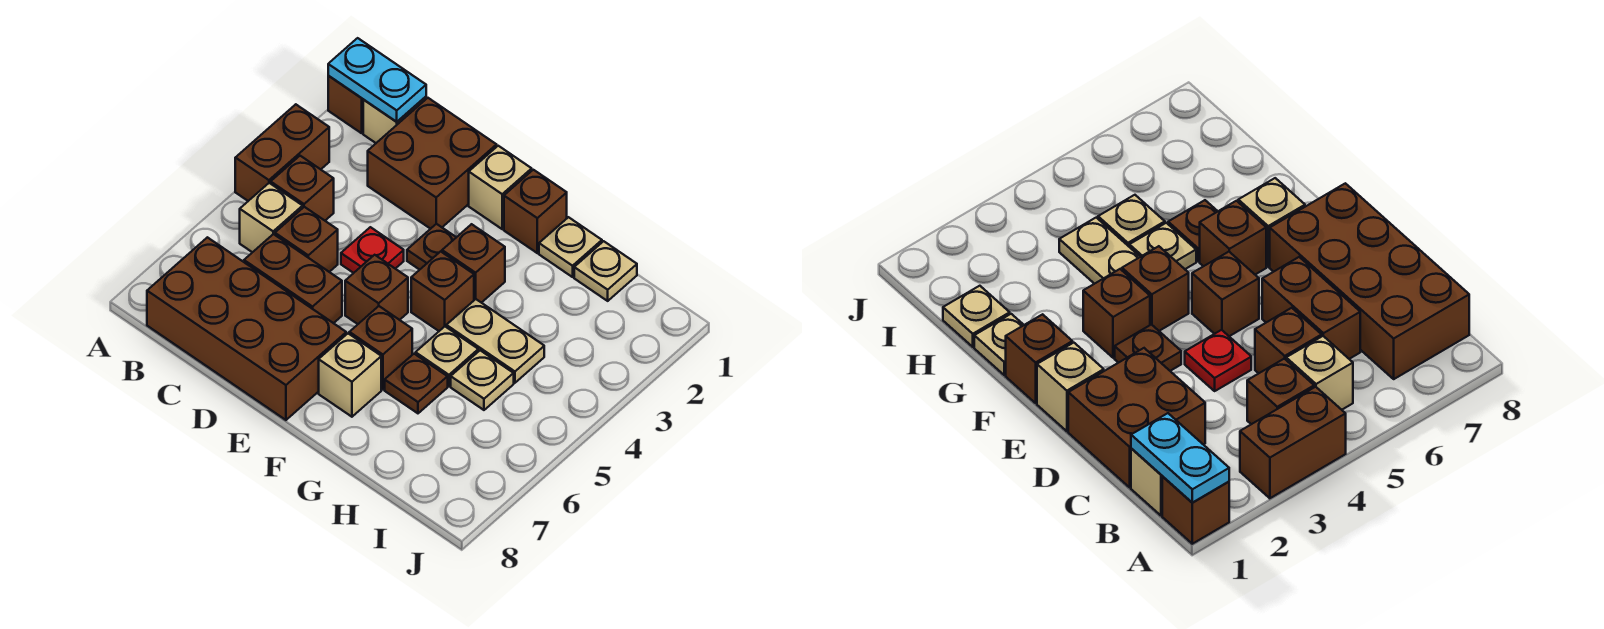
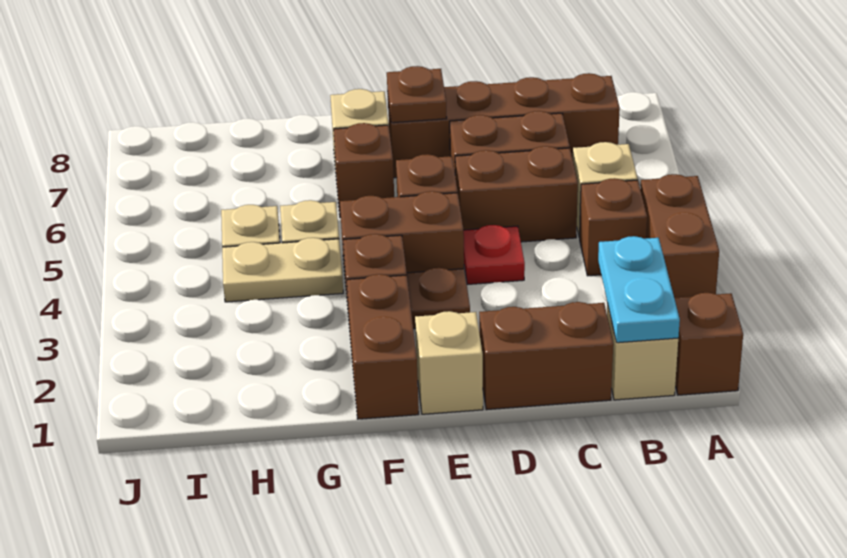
cyan 1x2 plate [328,38,426,122] -> cyan 1x2 plate turned to [598,236,680,343]
brown 2x4 brick [147,237,346,420] -> brown 1x4 brick [388,73,620,178]
brown 2x2 brick [368,98,497,229] -> brown 1x2 brick [479,302,613,410]
brown 1x1 brick [275,207,338,272] -> brown 1x2 brick [455,146,578,242]
brown 1x1 brick [504,170,567,253] -> brown 1x2 brick [347,274,419,419]
brown 1x1 brick [411,251,474,331] -> brown 1x2 brick [340,191,464,283]
tan 1x1 plate [539,217,602,277] -> none
brown 1x1 plate [385,354,448,413] -> brown 1x1 plate moved to [387,66,447,123]
tan 1x1 plate [574,241,637,301] -> none

